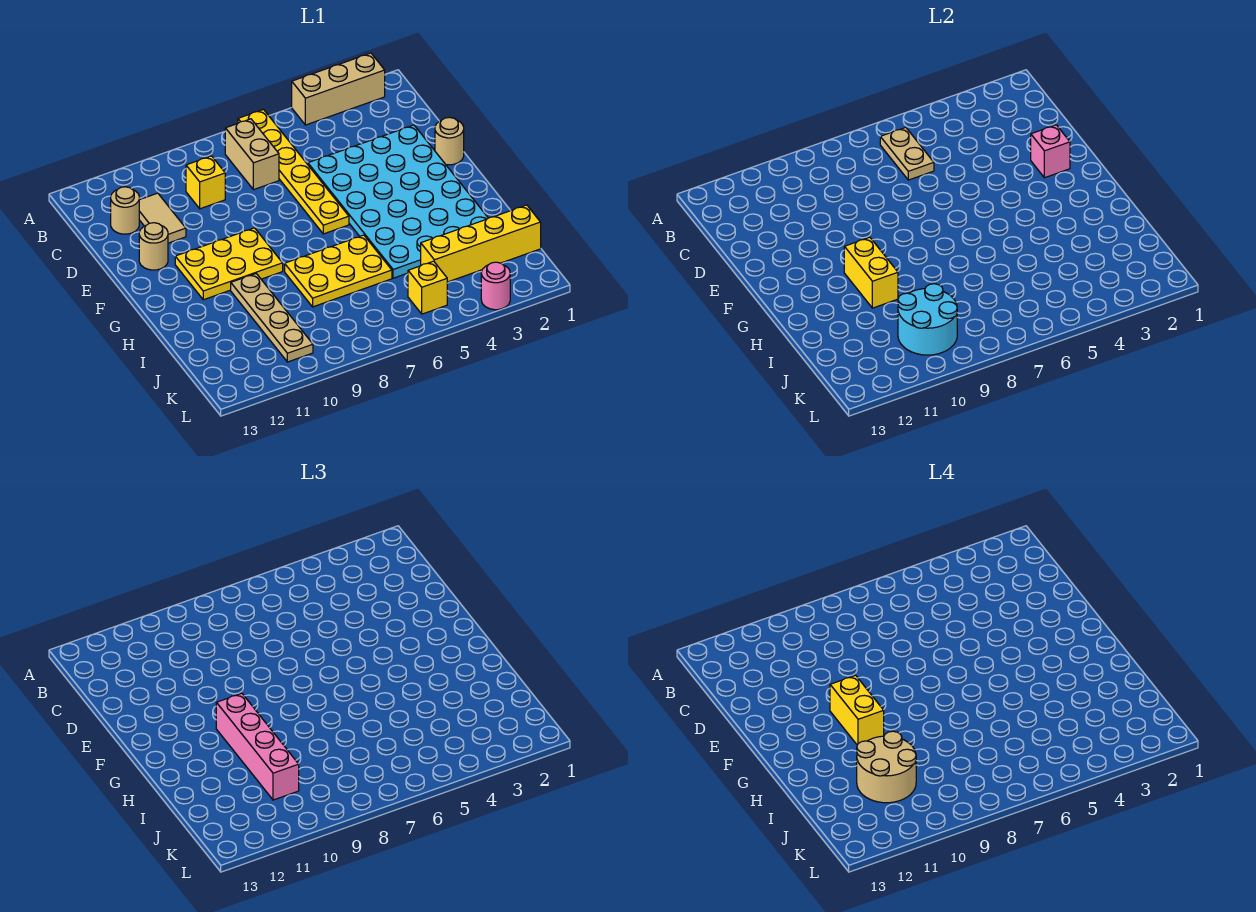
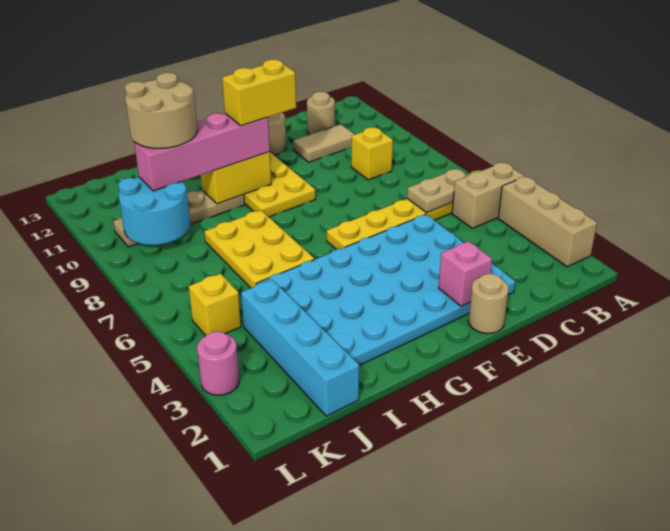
tan 1x2 brick [225,119,279,190] -> tan 1x2 brick moved to [452,162,525,228]
yellow 1x4 brick [421,205,541,282] -> cyan 1x4 brick [241,280,359,416]

